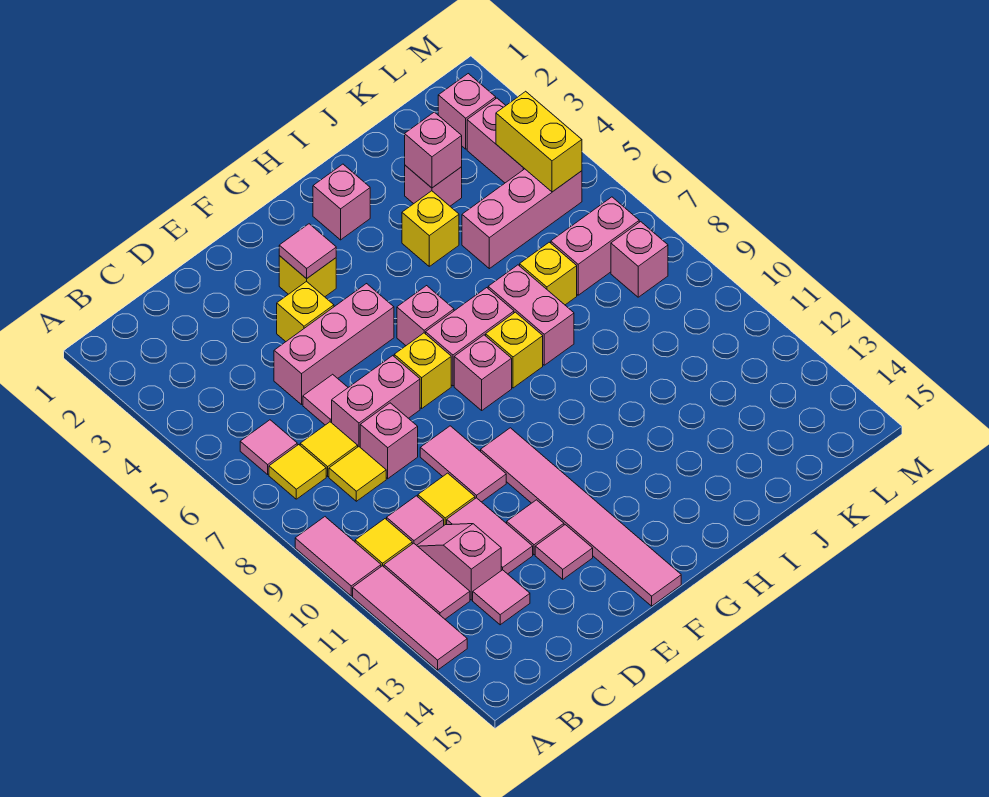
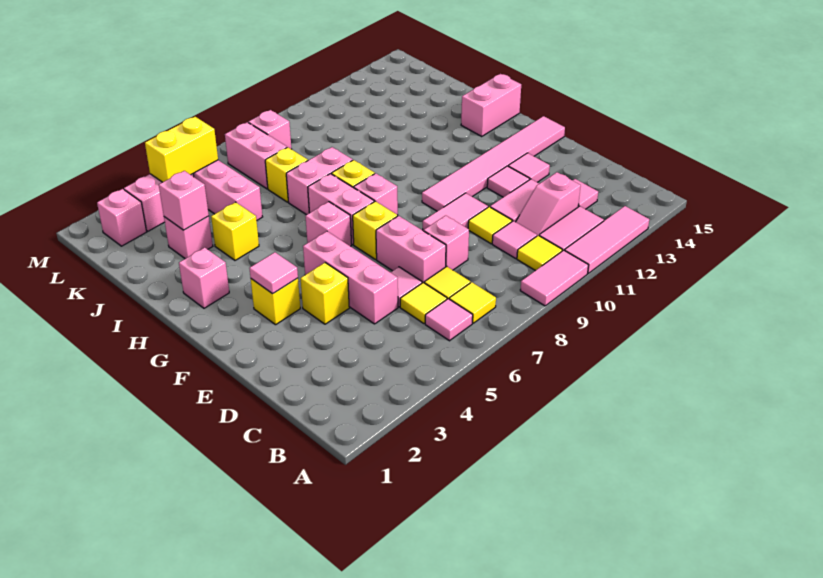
yellow 1x1 tile [329,447,386,501] -> yellow 1x1 tile moved to [400,283,447,324]
none -> pink 1x2 brick [461,74,521,136]

